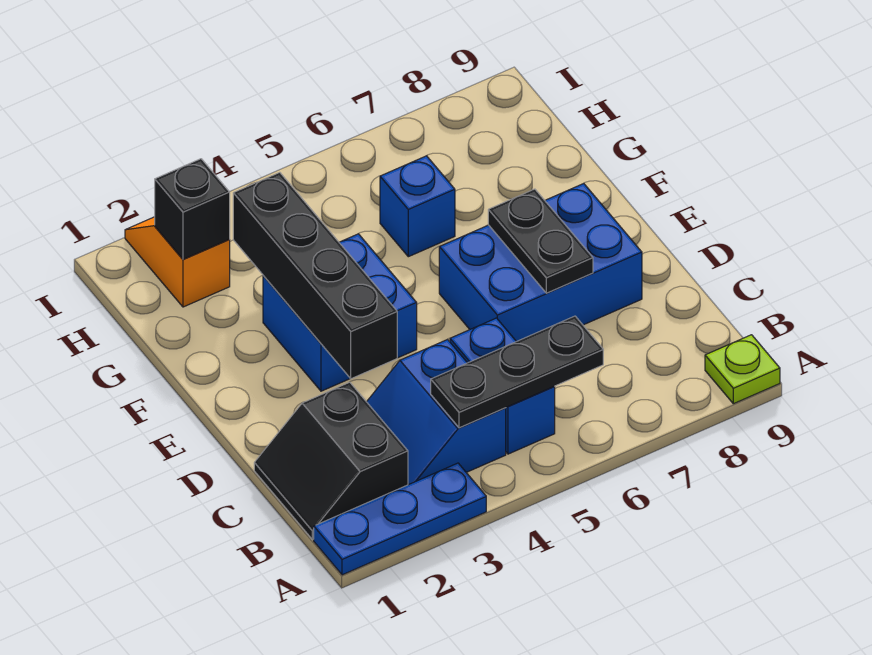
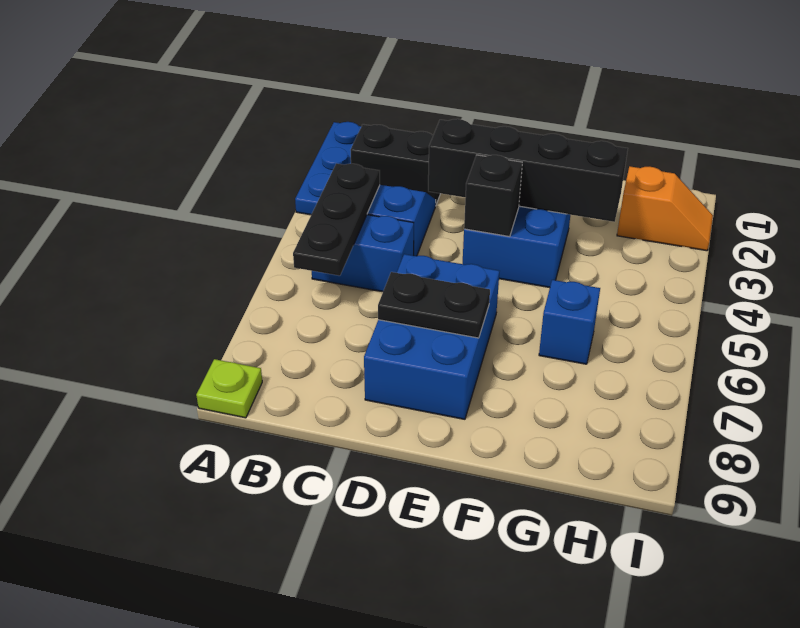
black 1x1 brick [155,159,230,259] -> black 1x1 brick moved to [464,155,522,237]

